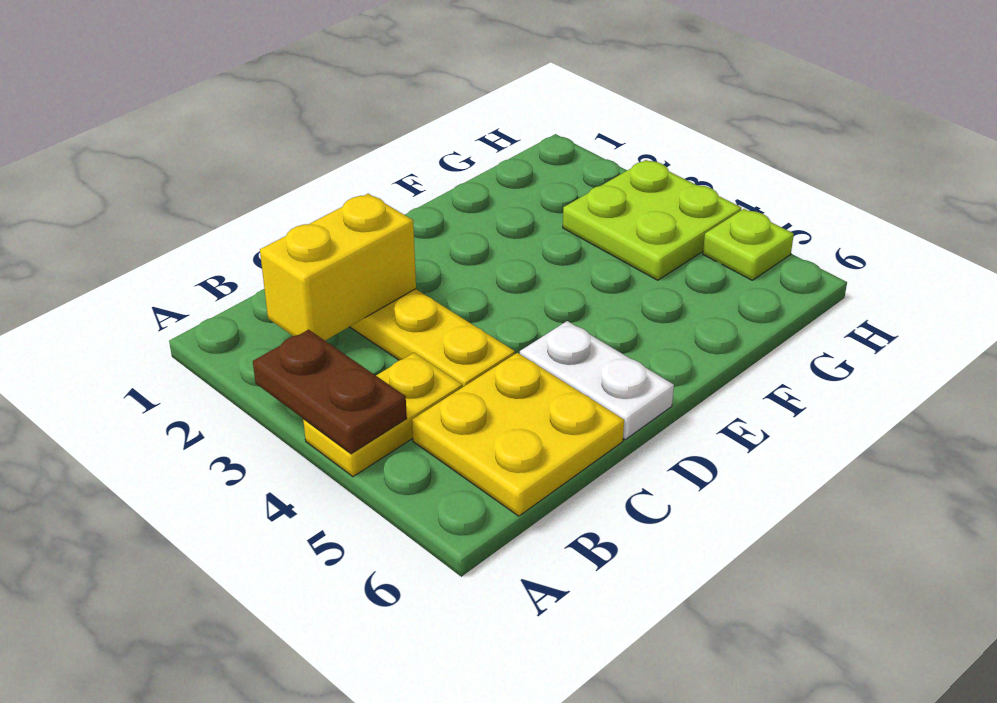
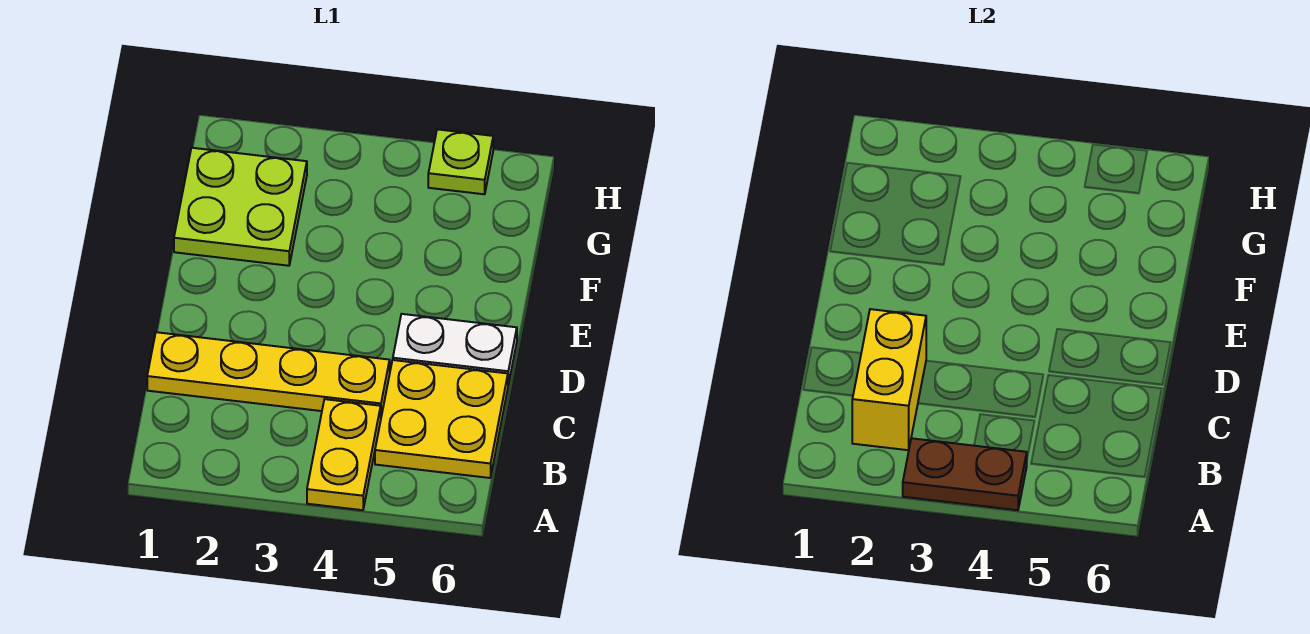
lime 2x2 plate [563,160,741,280] -> lime 2x2 plate moved to [174,148,307,266]

